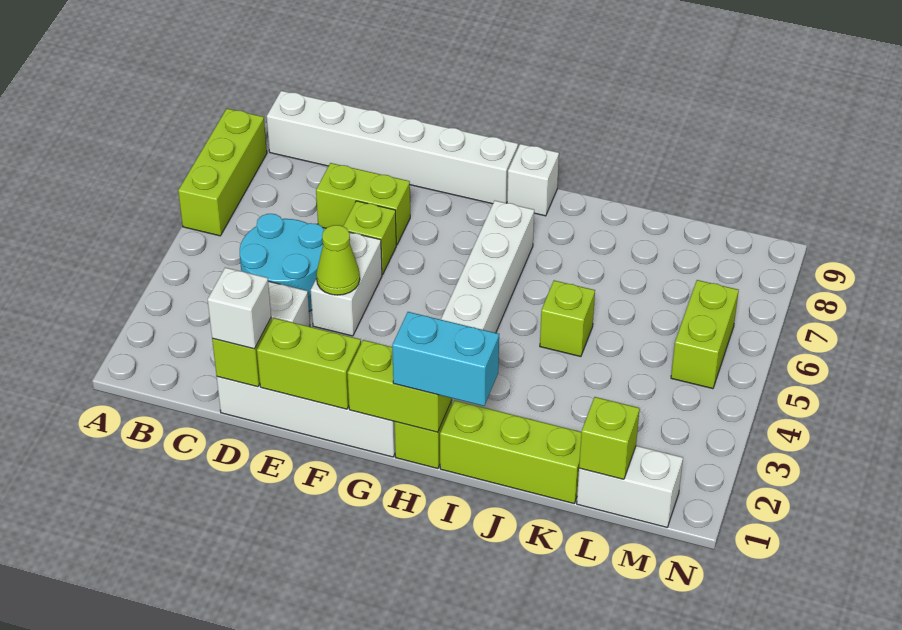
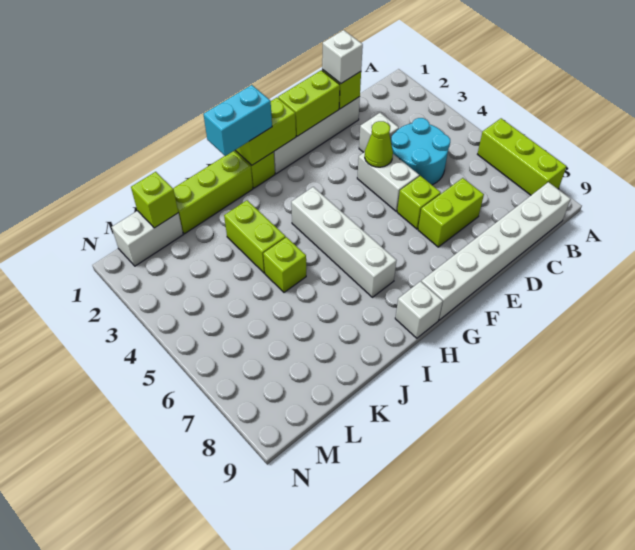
lime 1x2 brick [671,280,739,389] -> lime 1x2 brick moved to [224,200,286,273]

